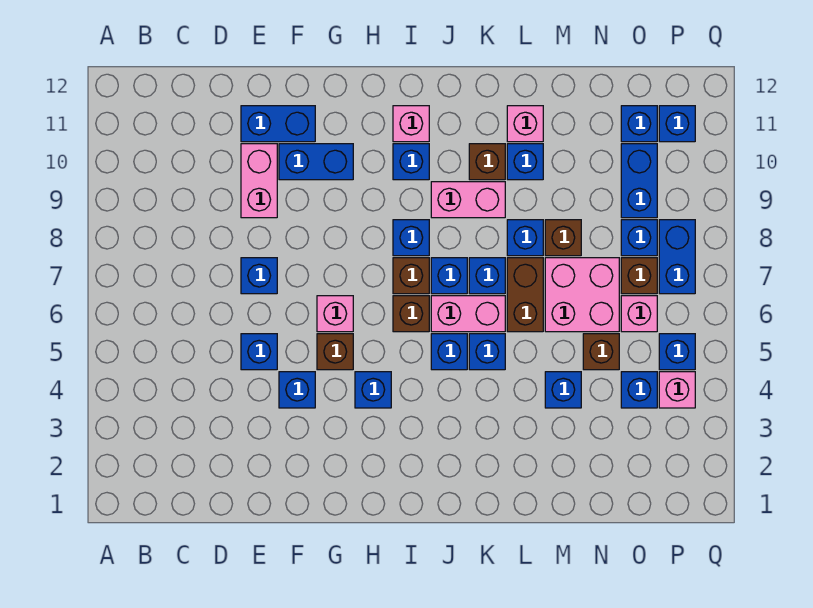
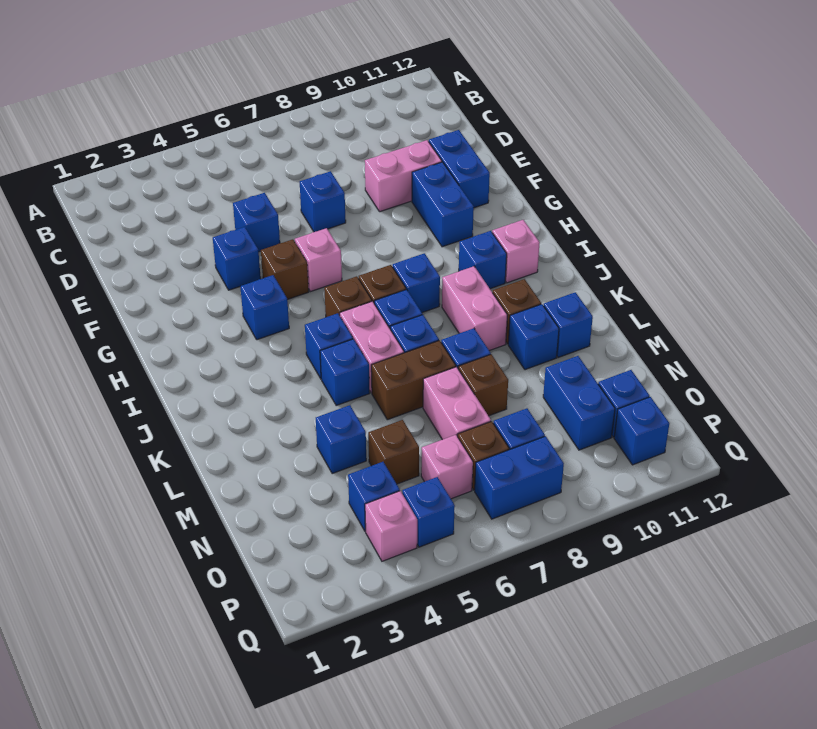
pink 1x1 brick [507,106,543,142] -> blue 1x1 brick [544,292,593,357]
pink 2x2 brick [545,258,619,332] -> pink 1x2 brick [423,367,491,440]
blue 1x2 brick [621,144,657,218] -> blue 1x2 brick turned to [543,356,615,450]

